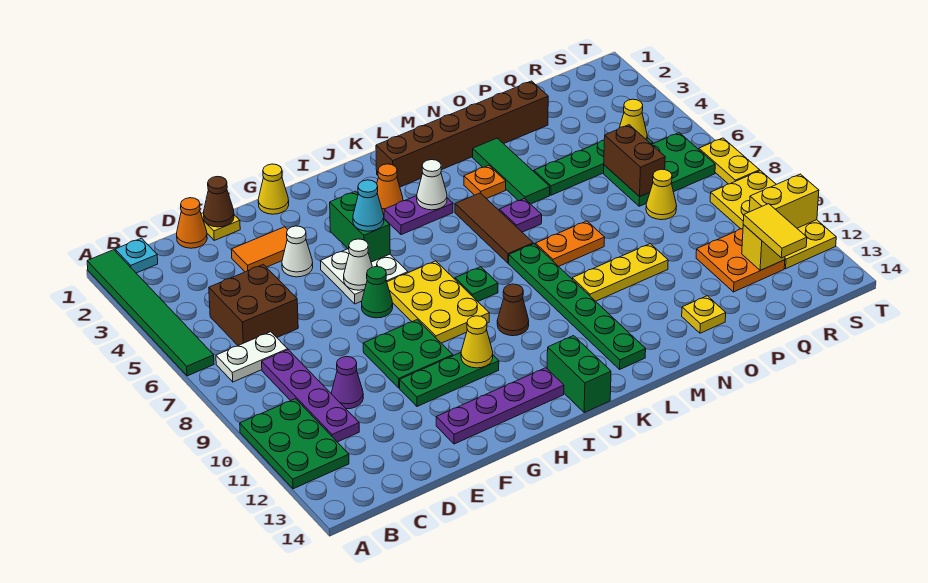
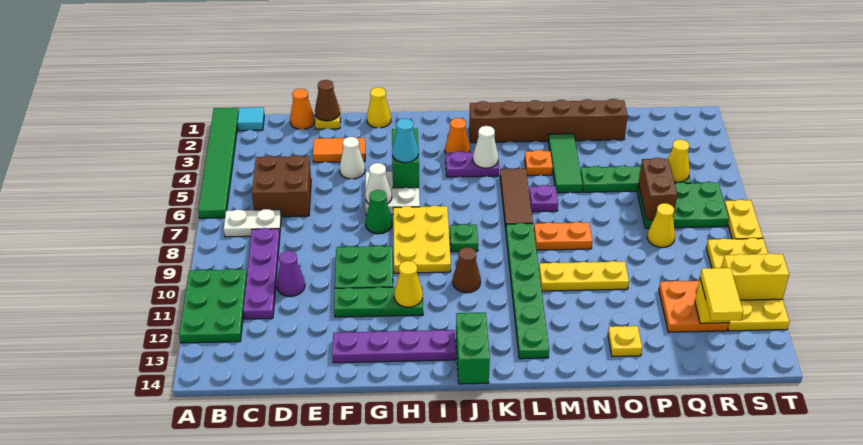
cyan 1x1 plate [115,238,158,273] -> cyan 1x1 tile [237,107,264,131]

